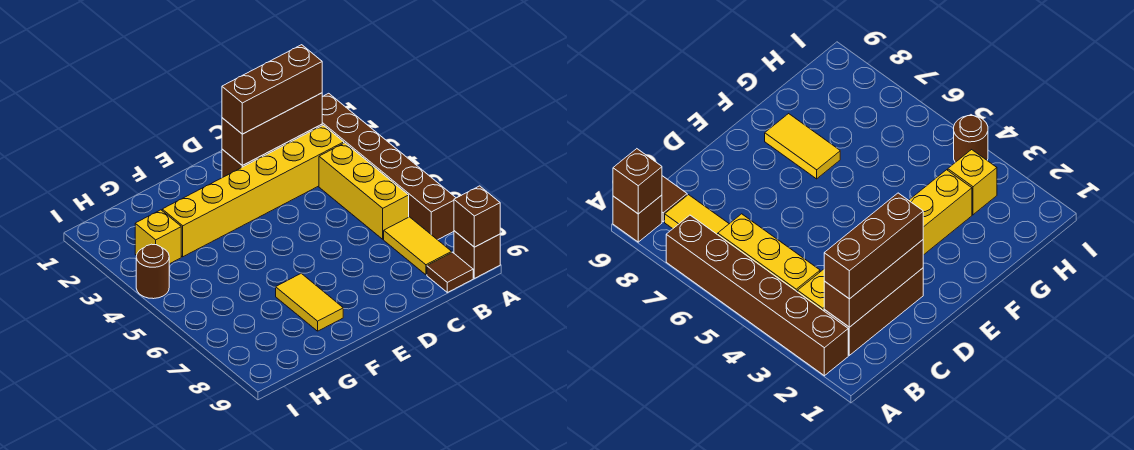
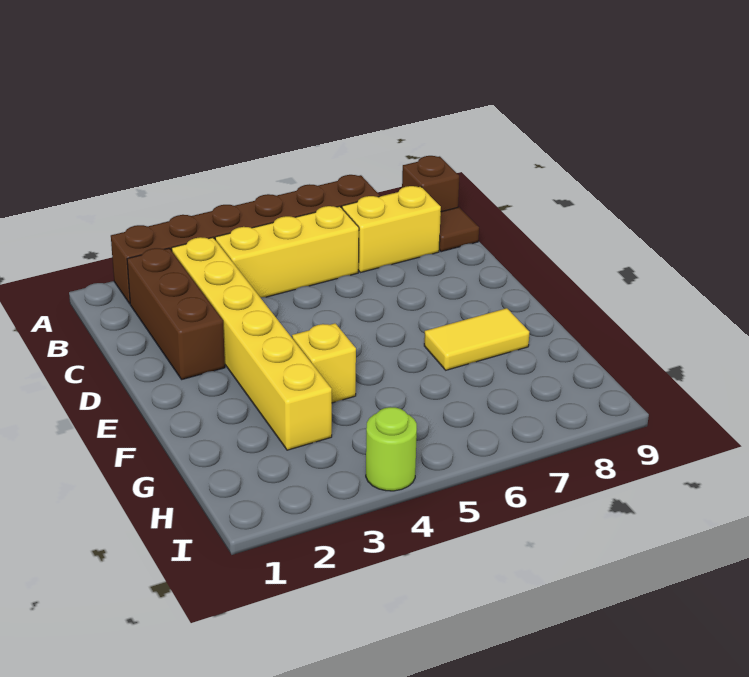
brown 1x1 brick [454,186,500,247] -> none
brown 1x3 brick [222,93,322,166] -> none
brown 1x3 brick [222,45,322,134] -> none
yellow 1x2 tile [384,217,452,275] -> yellow 1x2 brick [342,186,441,273]
yellow 1x1 brick [135,210,181,264] -> yellow 1x1 brick moved to [292,323,356,403]
brown 1x1 round brick [136,244,169,299] -> lime 1x1 round brick [366,407,417,491]

